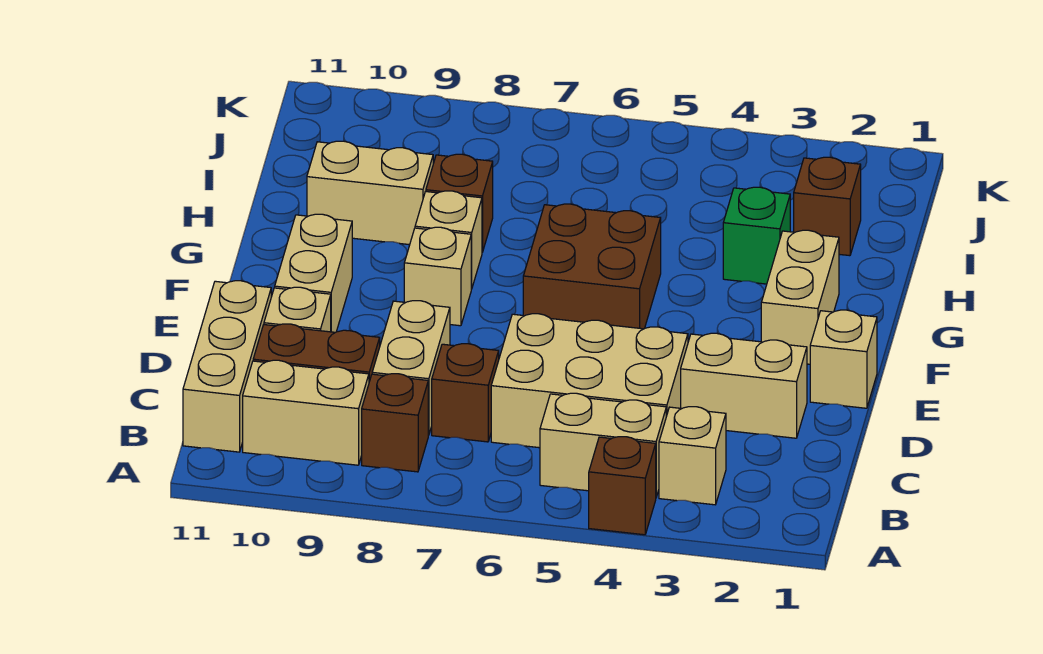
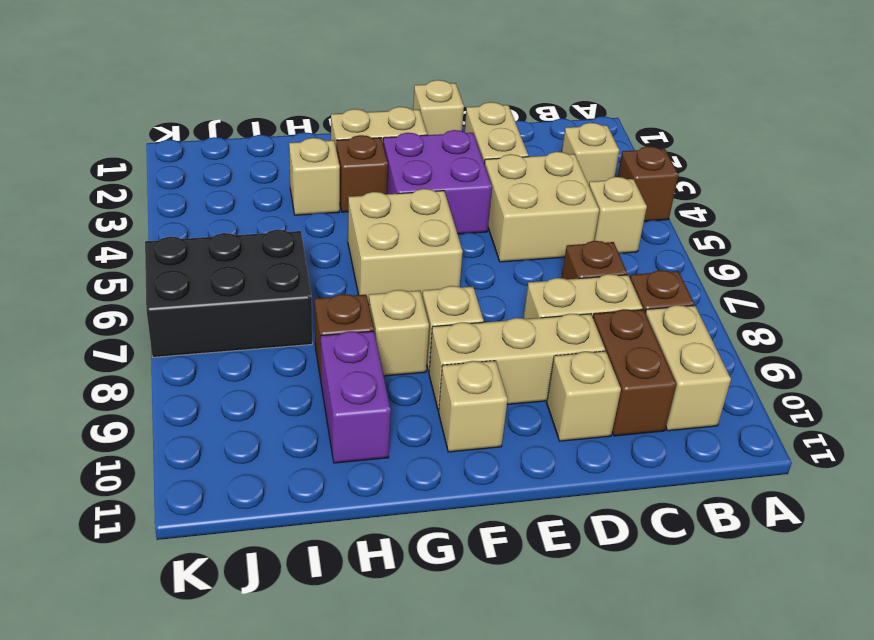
tan 1x2 brick [540,393,666,497] -> tan 1x1 brick [589,177,647,253]
tan 1x3 brick [183,281,271,452] -> tan 1x3 brick moved to [429,314,605,411]
tan 2x3 brick [491,314,688,448] -> tan 2x2 brick [484,152,599,262]
none -> purple 2x2 brick [383,130,492,234]
tan 1x2 brick [275,214,352,332] -> tan 1x1 brick [439,361,508,452]
brown 2x2 brick [523,204,661,329] -> tan 2x2 brick [348,189,463,304]
green 1x1 brick [723,187,790,284] -> tan 1x1 brick [289,138,340,215]
tan 1x2 brick [307,141,433,245] -> purple 1x2 brick [321,331,391,463]
brown 1x1 brick [794,157,861,256] -> brown 1x1 brick moved to [337,135,388,212]
none -> black 2x3 brick [145,230,312,357]

